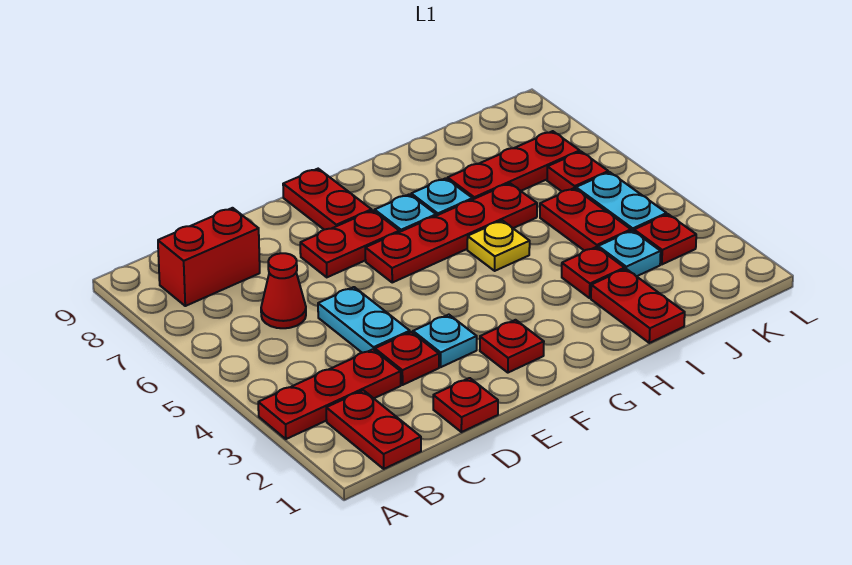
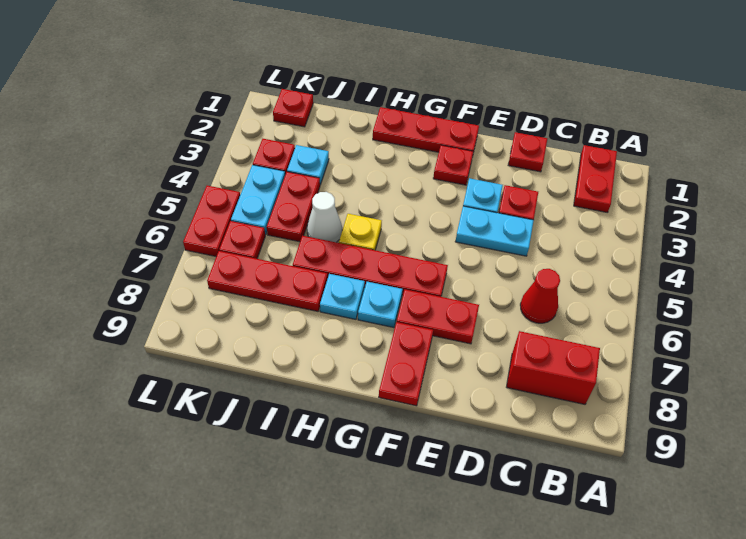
red 1x3 plate [258,349,401,439] -> red 1x3 plate moved to [373,107,479,153]
cyan 1x2 plate [318,287,410,353] -> cyan 1x2 plate turned to [455,206,534,256]
red 1x2 plate [591,269,685,343] -> red 1x2 plate moved to [183,186,240,256]
red 1x1 plate [562,247,625,298] -> red 1x1 plate moved to [273,89,313,127]
none -> white 1x1 cone [307,192,342,242]

